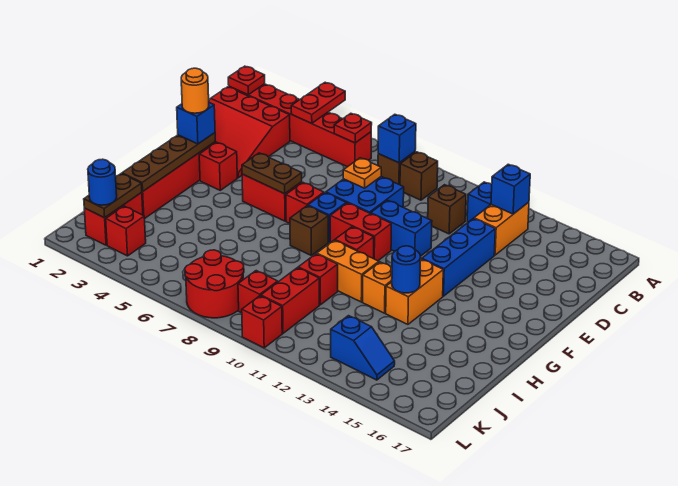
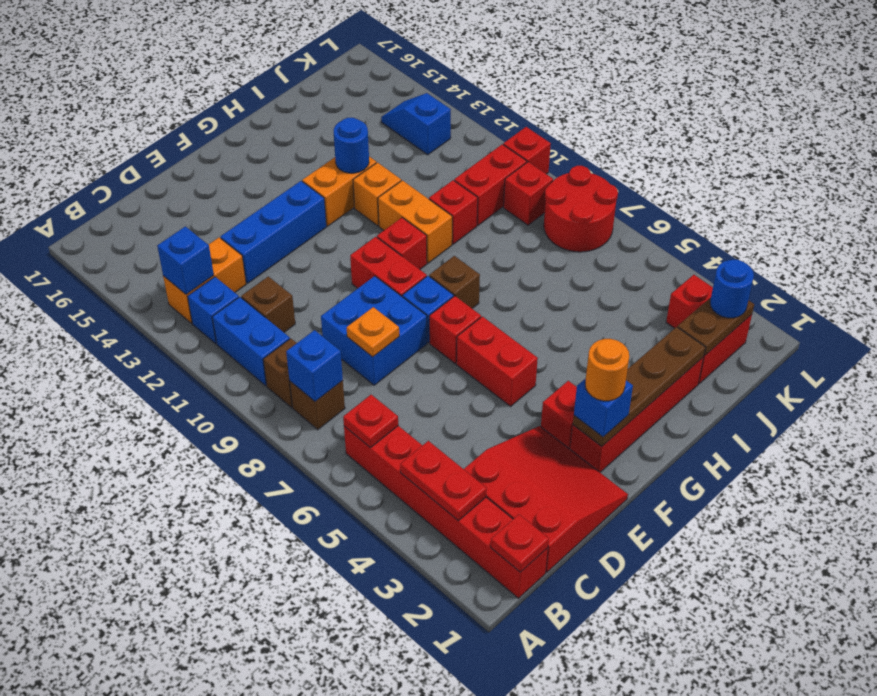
red 1x2 plate [291,82,345,124] -> red 1x2 plate turned to [400,441,487,521]
blue 1x2 brick [371,200,432,256] -> blue 1x2 brick moved to [212,297,290,386]
brown 1x2 plate [242,153,302,194] -> none

